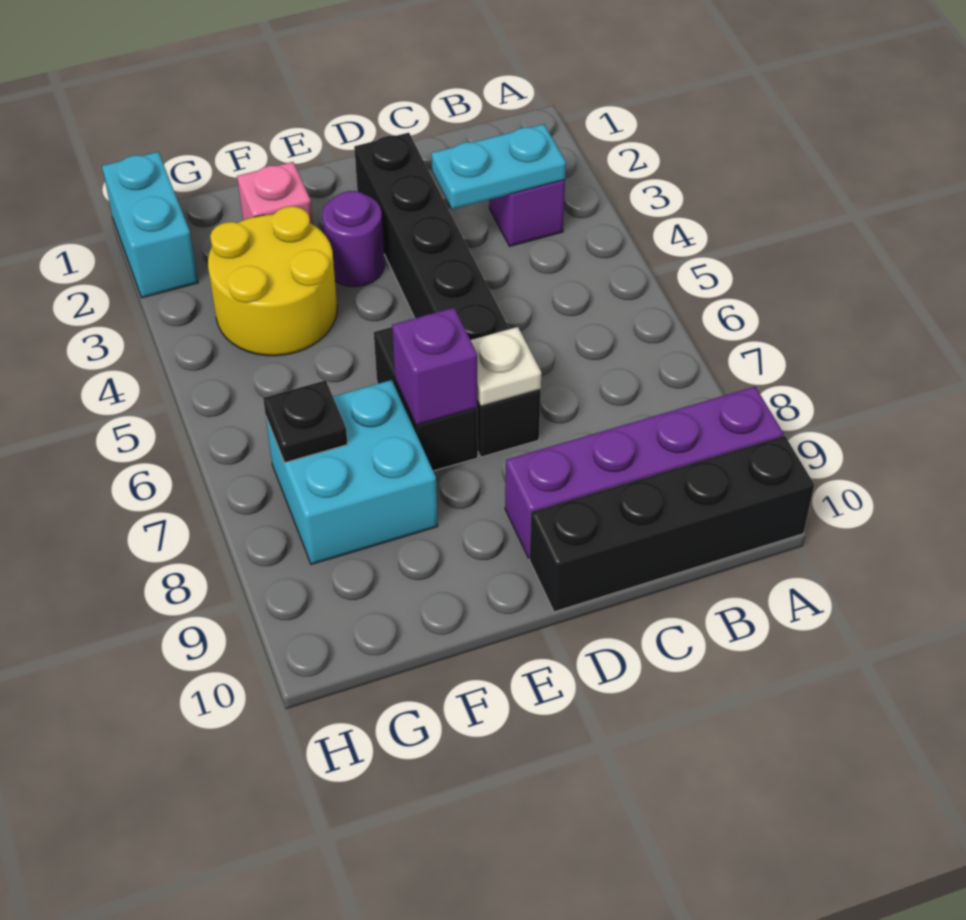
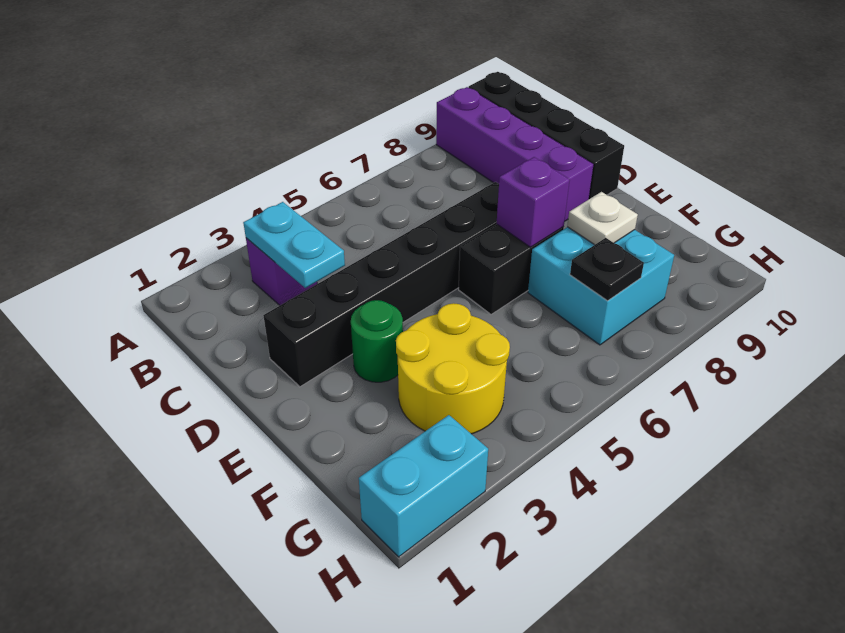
white 1x1 plate [471,327,541,407] -> white 1x1 plate moved to [567,192,638,245]
purple 1x1 round brick [322,191,385,287] -> green 1x1 round brick [351,300,403,382]
pink 1x1 brick [237,162,313,224] -> none

